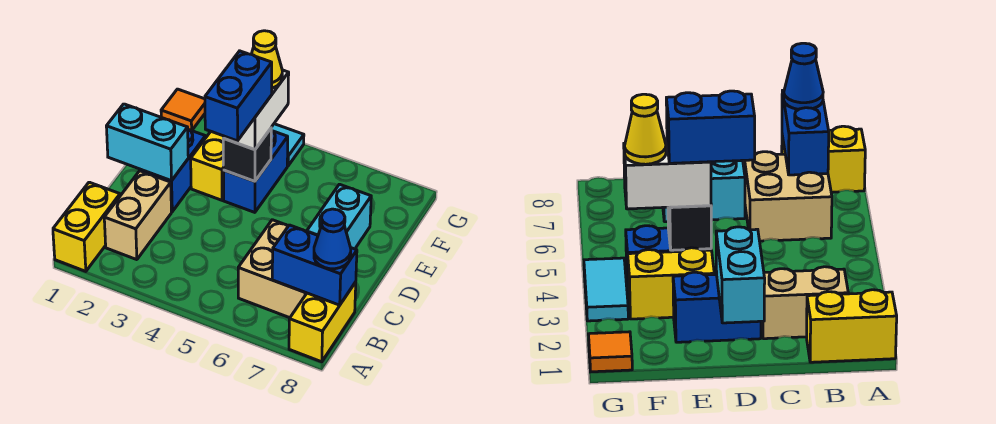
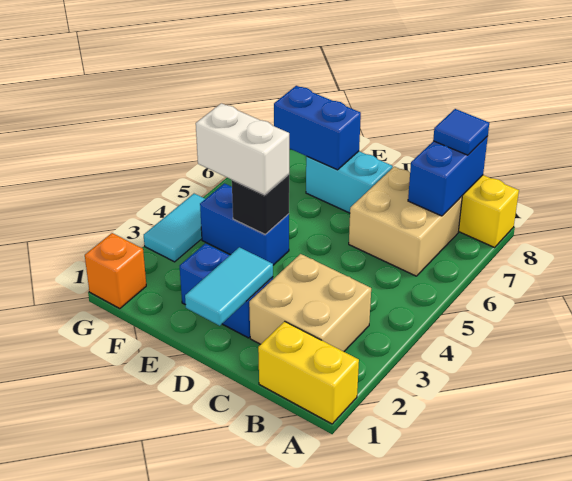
tan 1x2 brick [104,171,171,260] -> tan 2x2 brick [249,254,371,352]
blue 1x1 cone [314,209,351,269] -> blue 1x1 tile [433,109,489,155]
cyan 1x2 brick [106,104,188,181] -> cyan 1x2 tile [185,247,273,326]
blue 1x2 brick [205,51,272,141] -> blue 1x2 brick moved to [274,86,361,170]
yellow 1x2 brick [191,132,224,200] -> none
yellow 1x1 cone [252,31,282,88] -> none
orange 1x1 tile [161,89,205,130] -> orange 1x1 brick [85,233,146,309]

